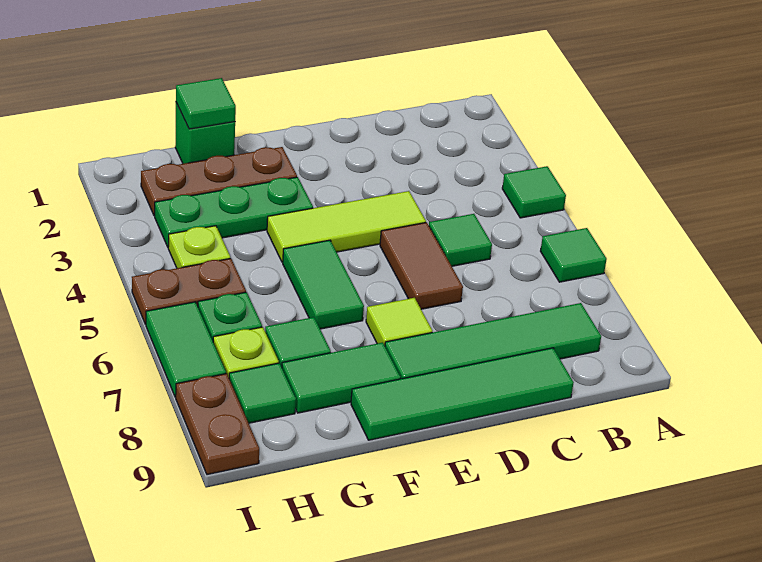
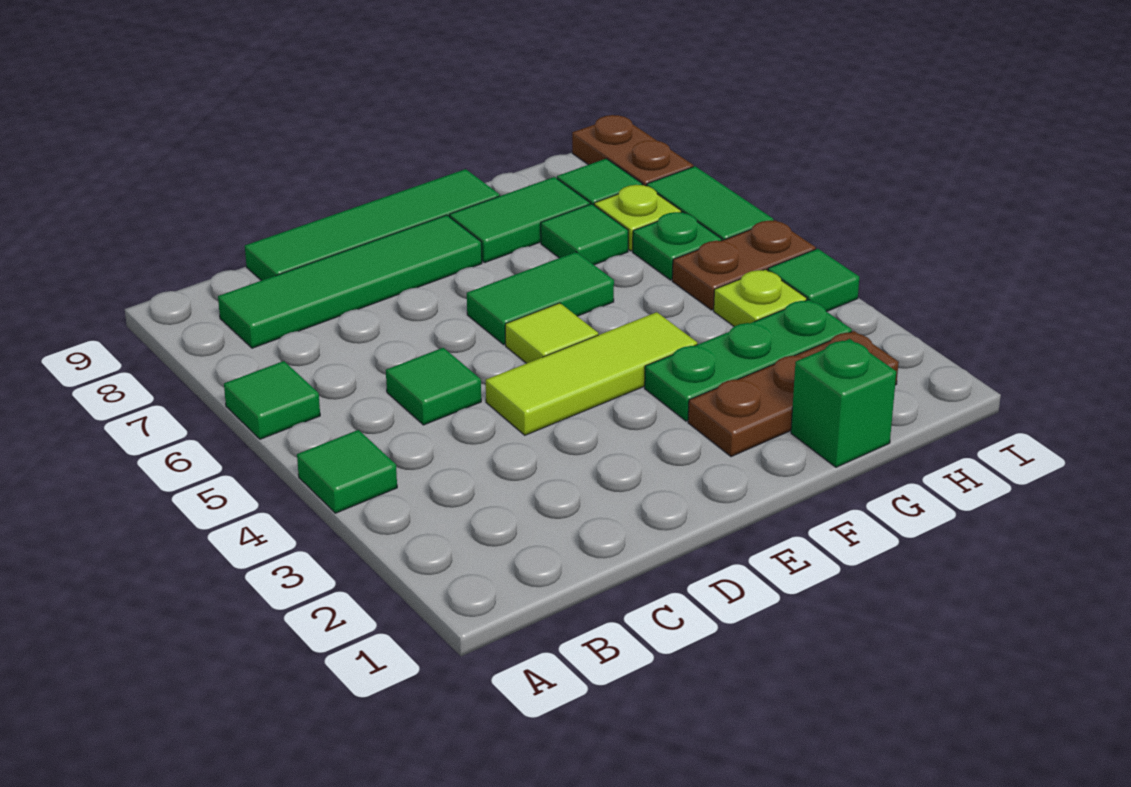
brown 1x2 tile [380,222,463,309] -> none
lime 1x1 tile [366,298,432,346] -> lime 1x1 tile moved to [505,303,598,363]
green 1x2 tile [283,240,364,329] -> green 1x2 tile turned to [467,252,614,345]
green 1x1 tile [176,78,236,129] -> green 1x1 tile moved to [768,249,859,312]

